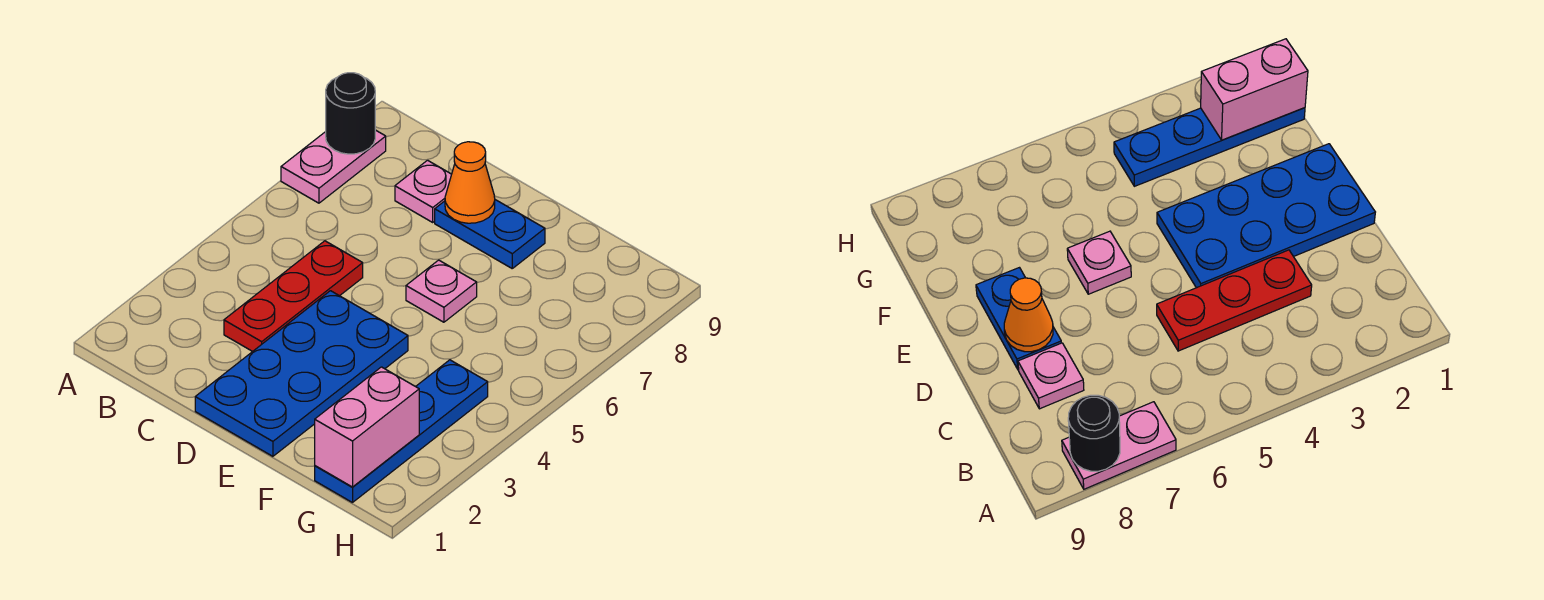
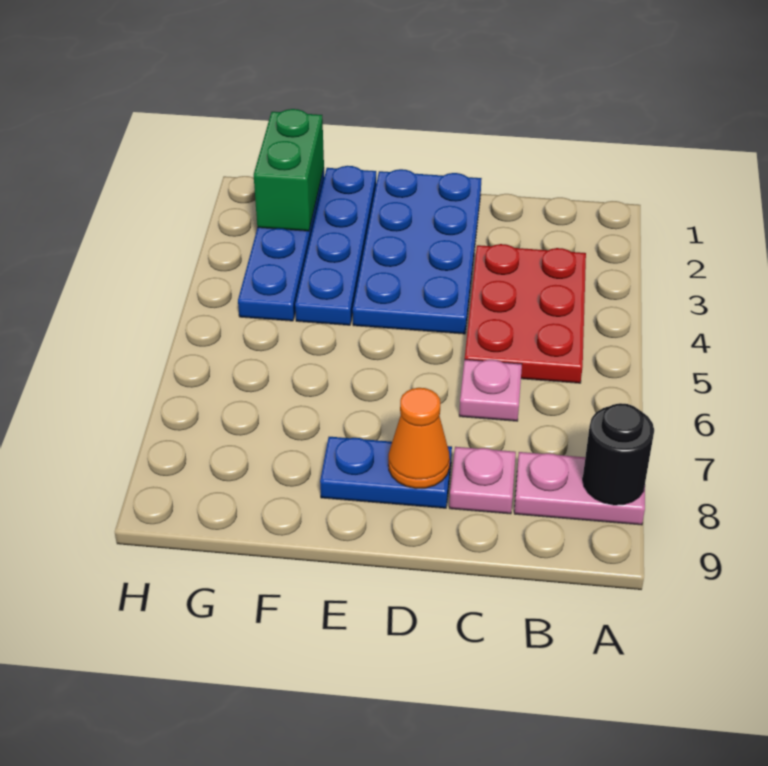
pink 1x2 plate [281,130,386,203] -> pink 1x2 plate turned to [514,452,645,525]
red 1x3 plate [224,241,363,351] -> red 2x3 plate [465,244,586,383]
pink 1x1 plate [406,260,477,322] -> pink 1x1 plate moved to [459,359,522,421]
none -> blue 1x4 plate [295,166,376,325]
pink 1x2 brick [315,367,419,487] -> green 1x2 brick [254,109,324,231]

